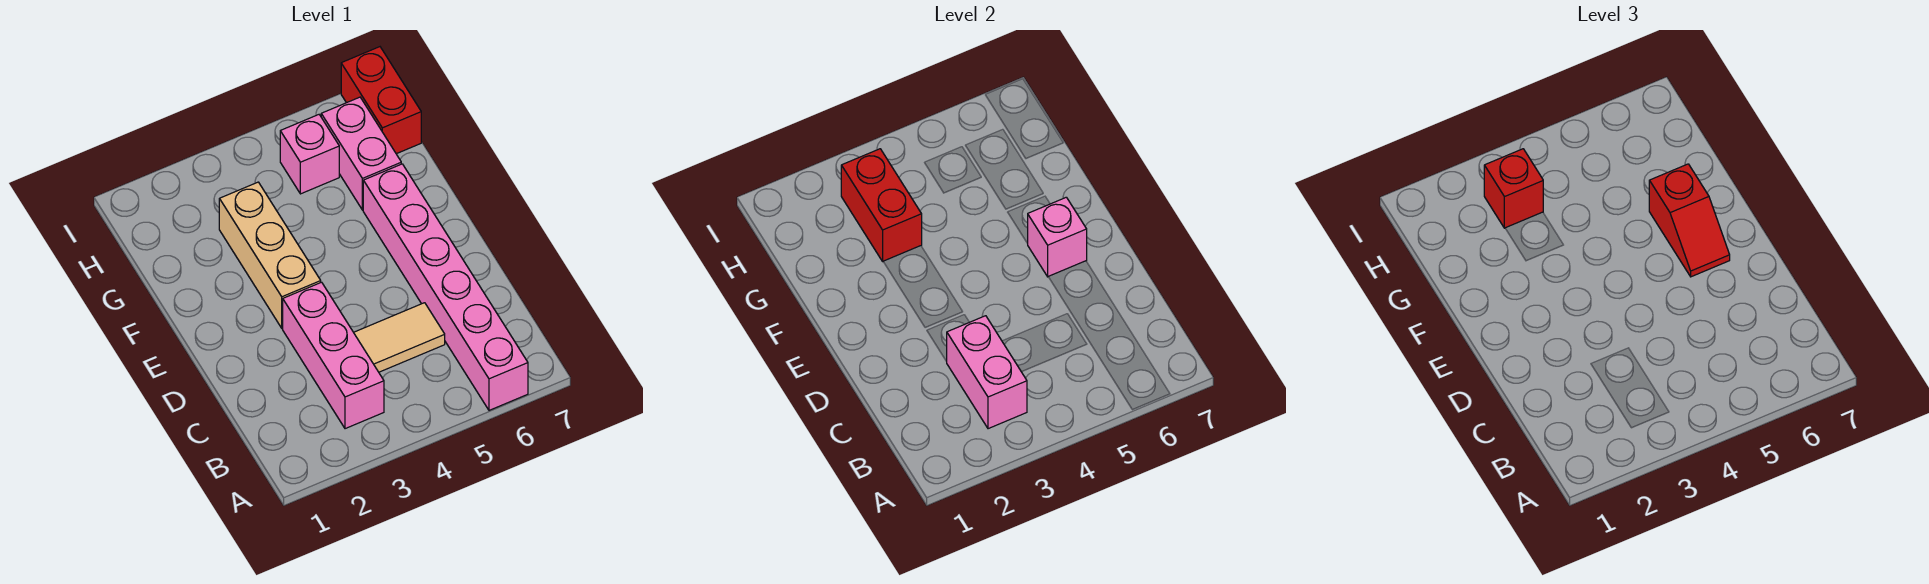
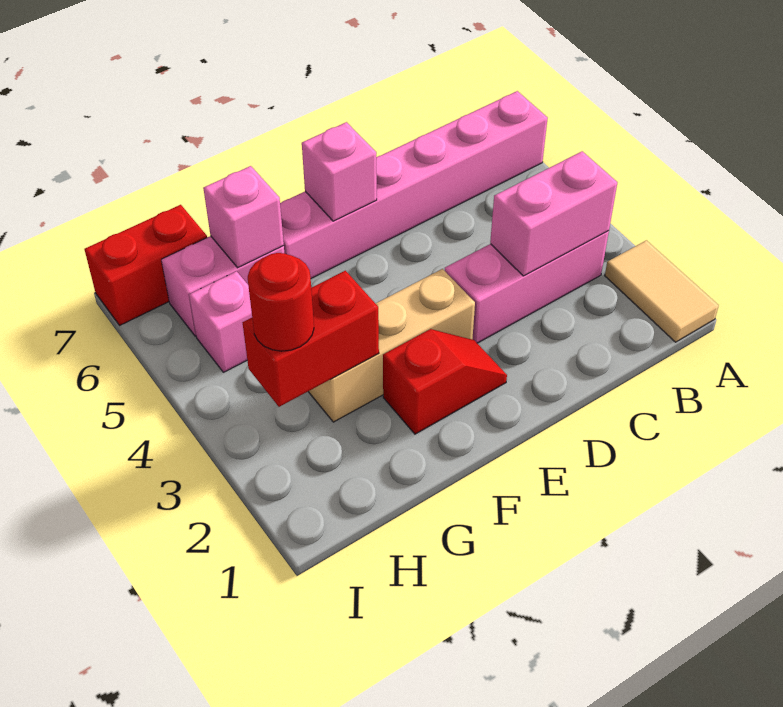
tan 1x2 tile [354,303,445,372] -> tan 1x2 tile moved to [605,240,719,342]
red 1x2 slope [1649,164,1730,277] -> red 1x2 slope moved to [383,329,507,434]
none -> pink 1x1 brick [203,166,284,268]
red 1x1 brick [1484,149,1543,228] -> red 1x1 round brick [248,253,314,351]

